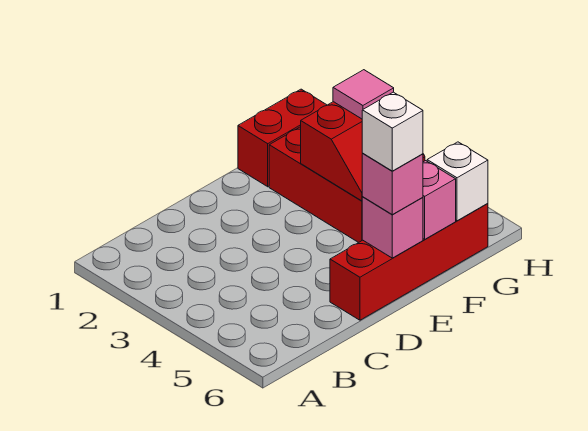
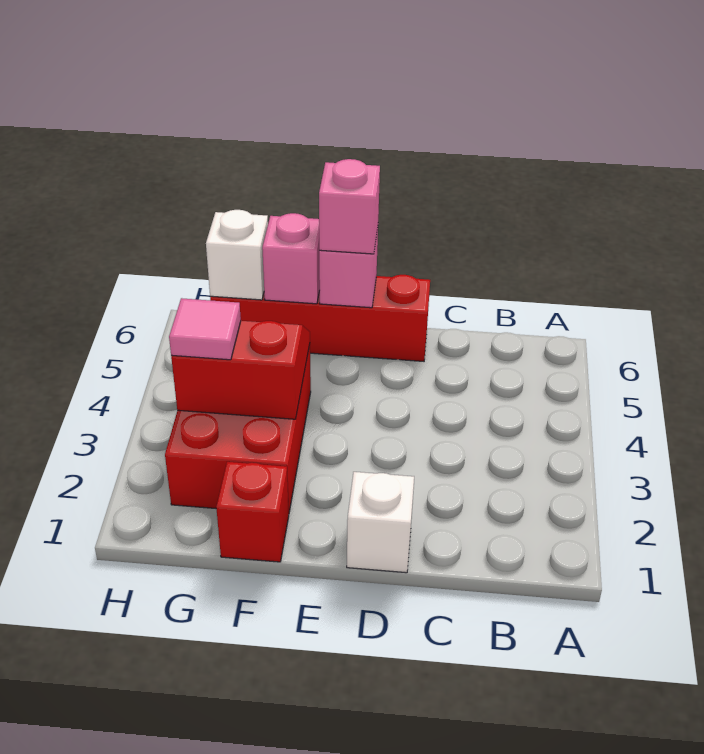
white 1x1 brick [362,92,423,171] -> white 1x1 brick moved to [347,472,414,573]
red 1x2 brick [238,89,327,187] -> red 1x1 brick [216,462,289,562]

